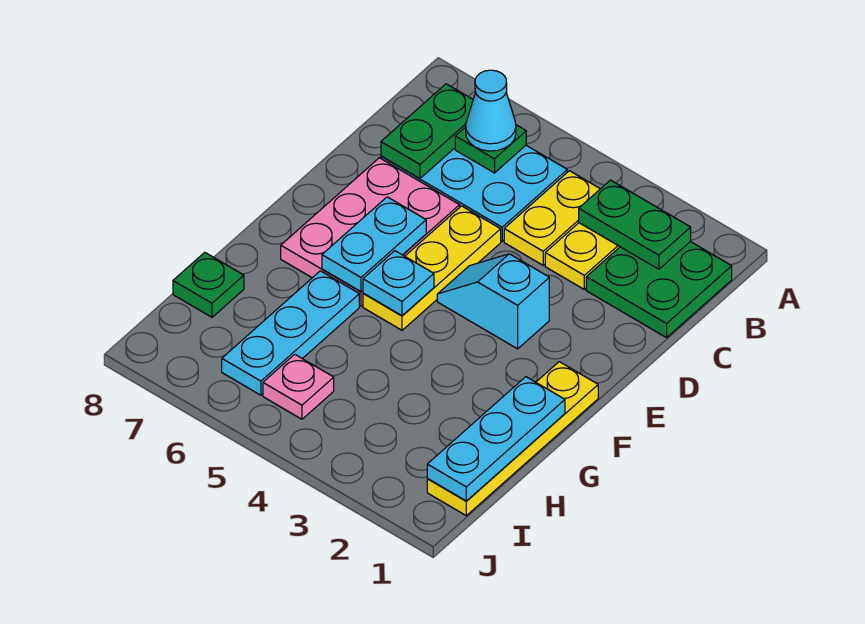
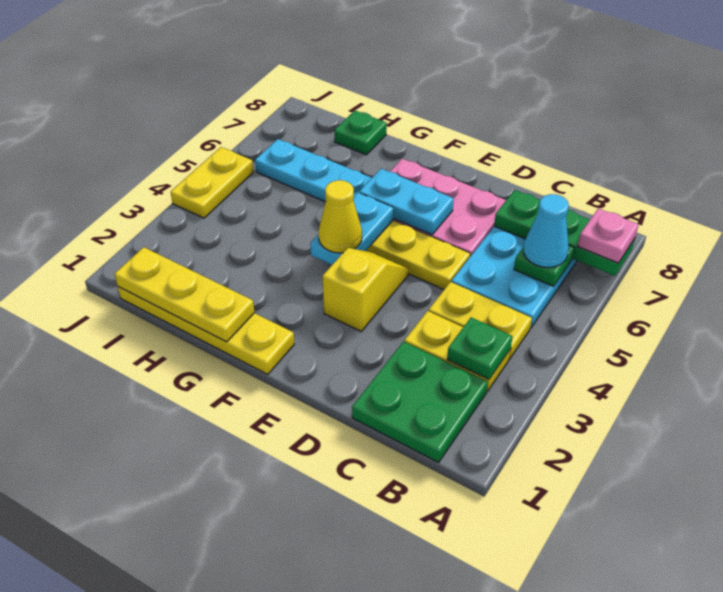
green 1x2 plate [579,180,691,269] -> green 1x1 plate [447,317,513,379]
green 1x2 plate [381,84,473,178] -> green 1x3 plate [494,190,635,276]
cyan 1x2 slope [437,254,549,349] -> yellow 1x2 slope [323,248,408,331]
none -> yellow 1x1 cone [319,180,362,253]
cyan 1x1 plate [363,251,434,316] -> cyan 1x2 plate [310,193,394,265]
cyan 1x3 plate [427,377,565,501] -> yellow 1x3 plate [115,247,254,342]
pink 1x1 plate [263,354,334,419] -> pink 1x1 plate moved to [578,208,639,263]
none -> yellow 1x2 plate [171,147,253,218]

